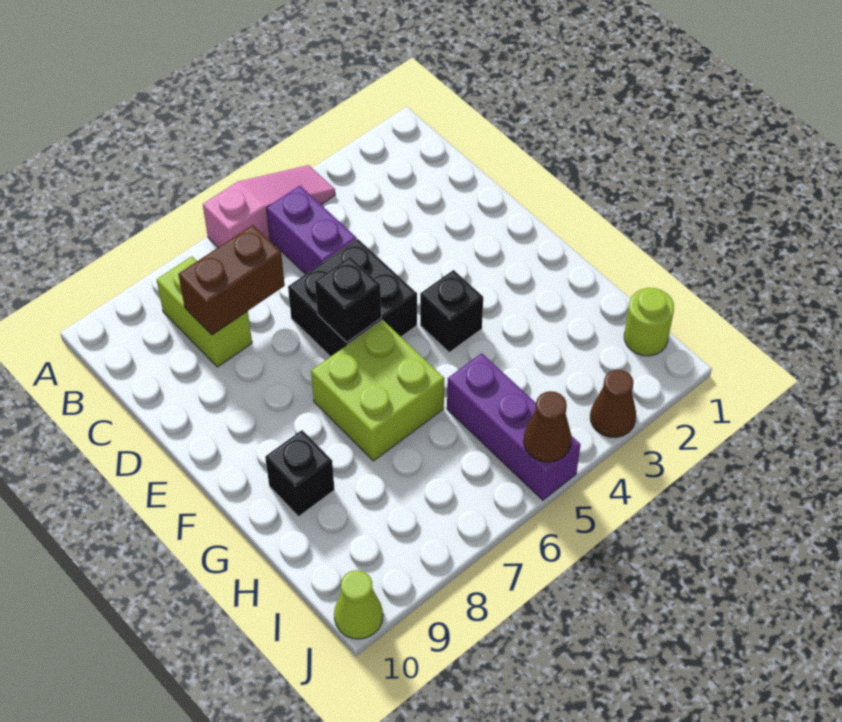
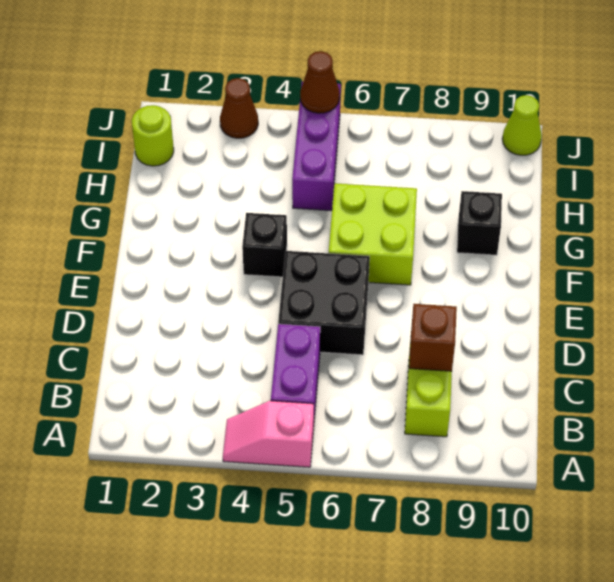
pink 1x3 slope [203,165,335,247] -> pink 1x2 slope [223,401,314,467]
brown 1x2 brick [178,225,285,335] -> brown 1x1 brick [409,304,457,371]
black 1x1 brick [315,257,381,342] -> none

